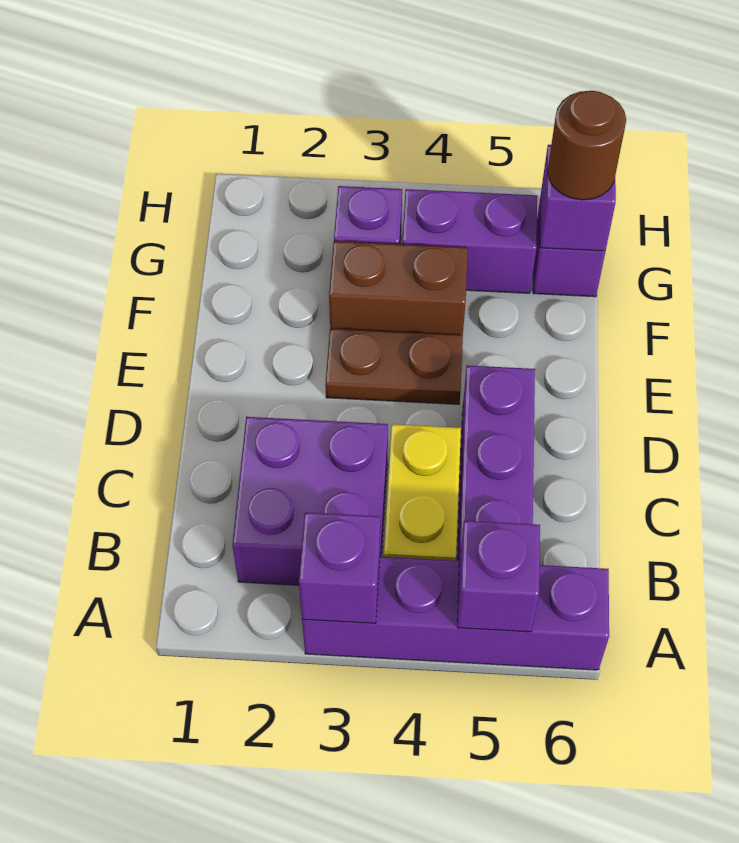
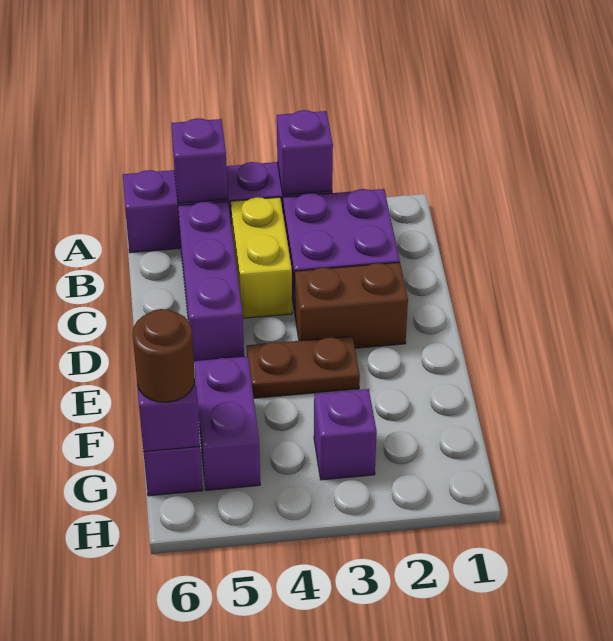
brown 1x2 brick [329,241,468,335] -> brown 1x2 brick moved to [295,262,408,348]
purple 1x2 brick [402,189,537,293] -> purple 1x2 brick turned to [194,356,260,490]

